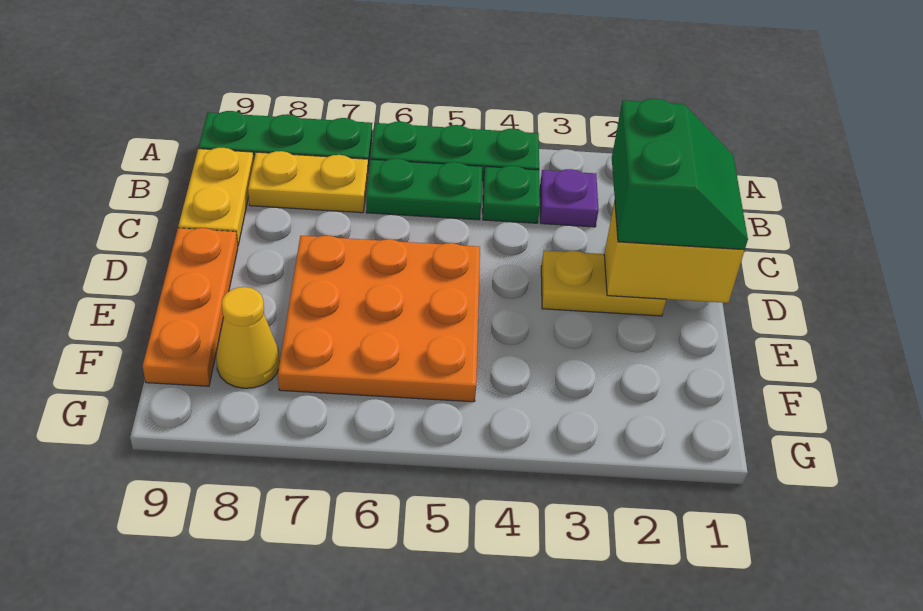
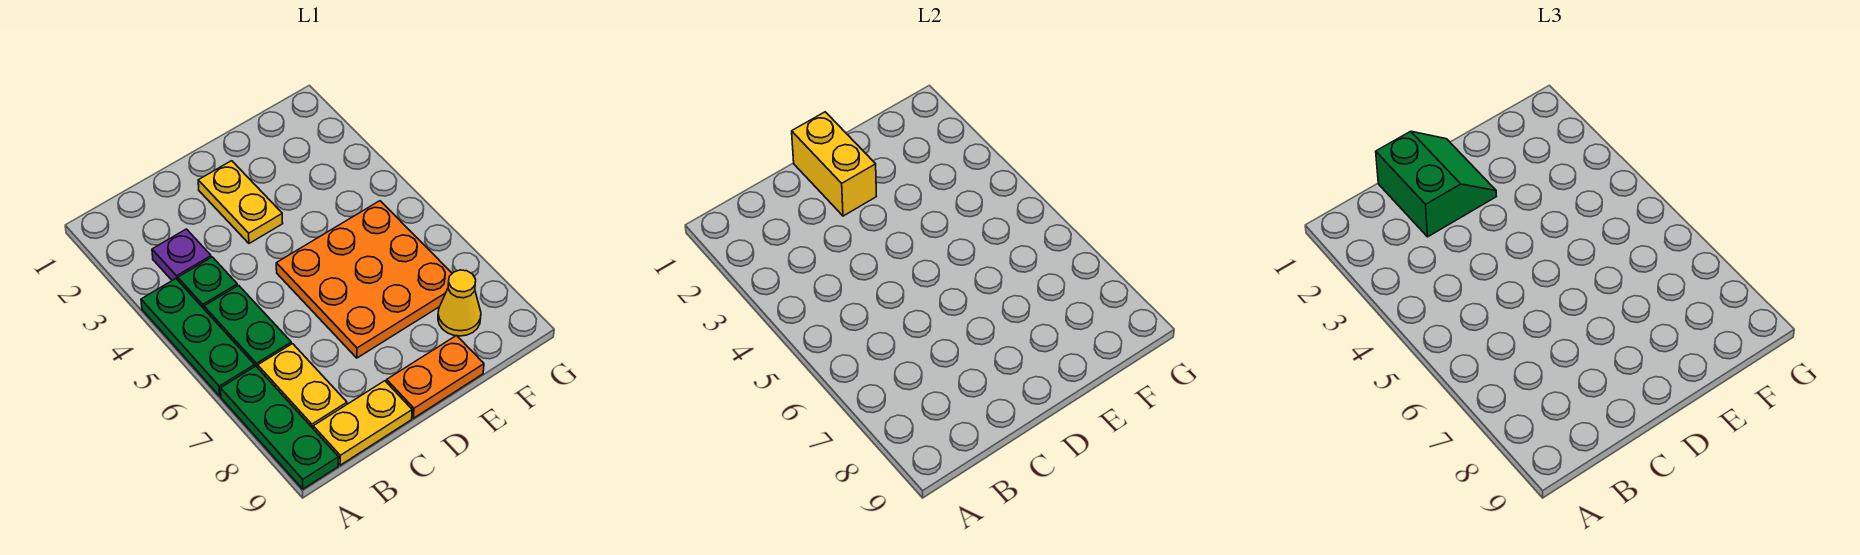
green 2x2 slope [612,99,748,250] -> green 2x2 slope turned to [1376,131,1496,237]
orange 1x3 plate [143,228,238,386] -> orange 1x2 plate [387,336,484,418]

